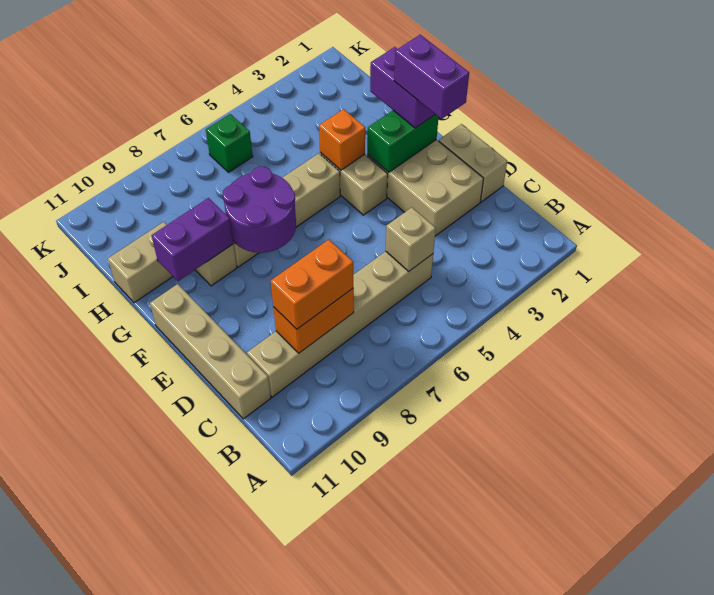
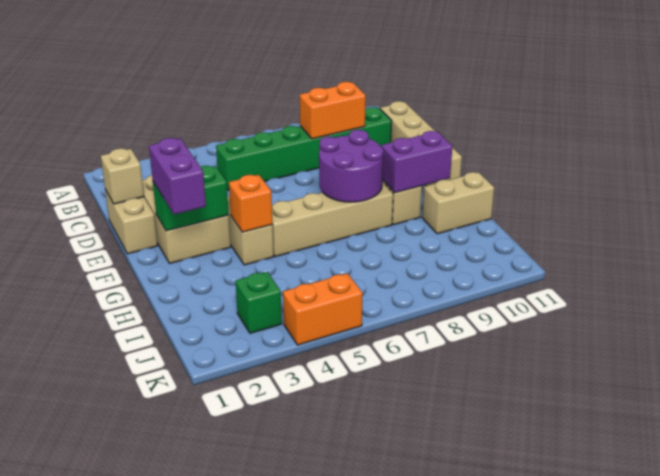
tan 1x6 brick [247,251,433,397] -> green 1x6 brick [216,107,392,190]
tan 1x1 brick [386,207,436,272] -> tan 1x1 brick moved to [101,148,144,204]
orange 1x2 brick [271,240,353,329] -> orange 1x2 brick moved to [283,273,363,345]
purple 1x2 brick [394,35,469,119] -> none
green 1x1 brick [206,114,253,172] -> green 1x1 brick moved to [236,272,282,333]

